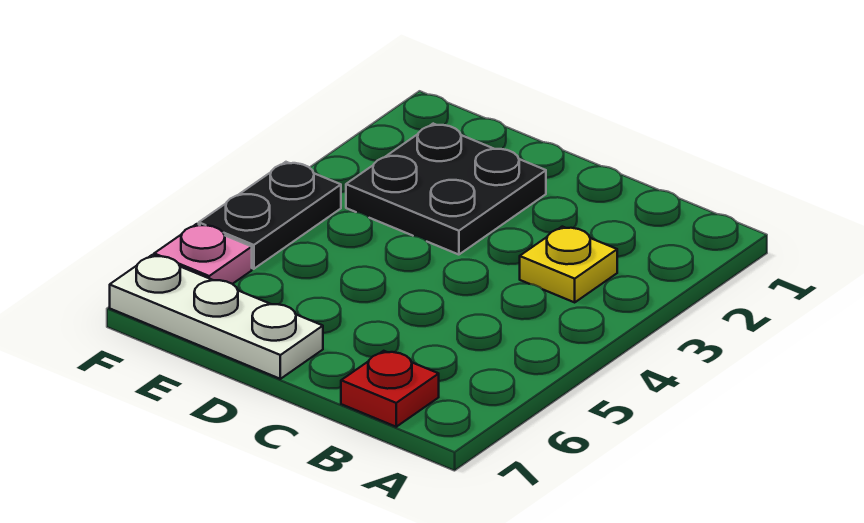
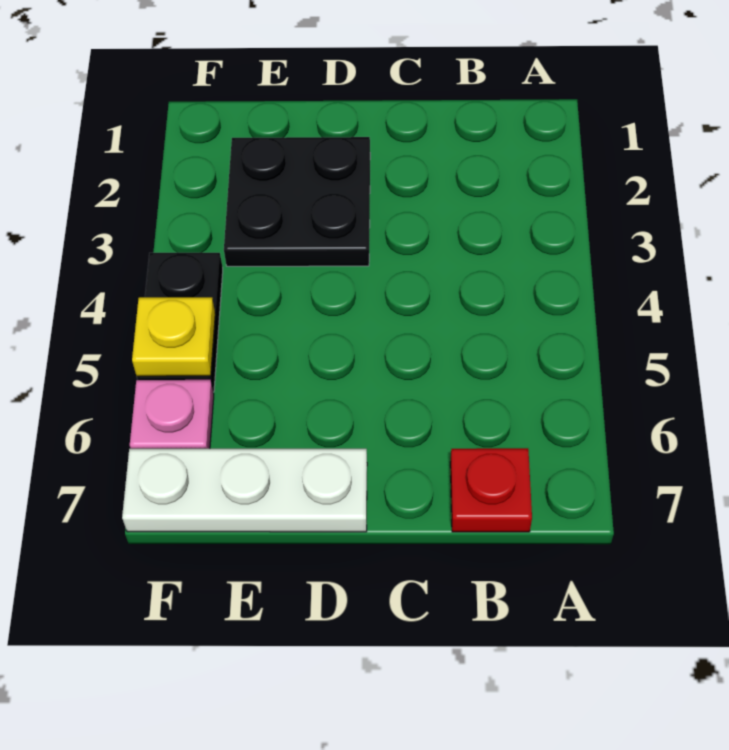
yellow 1x1 plate [520,227,617,302] -> yellow 1x1 plate moved to [132,297,215,376]

